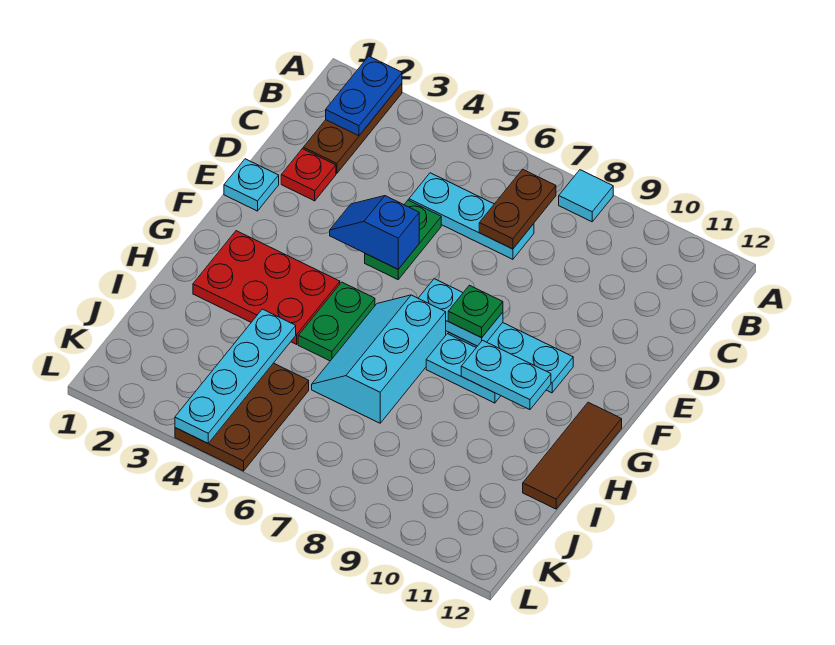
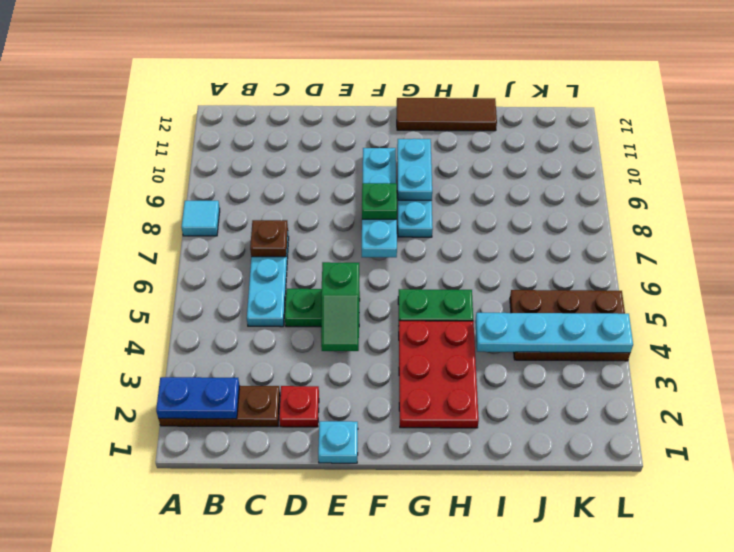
brown 1x2 plate [479,169,556,249] -> brown 1x1 plate [250,220,288,257]
blue 1x2 slope [330,196,419,269] -> green 1x2 slope [321,262,359,351]
cyan 2x3 slope [312,295,446,423] -> none

